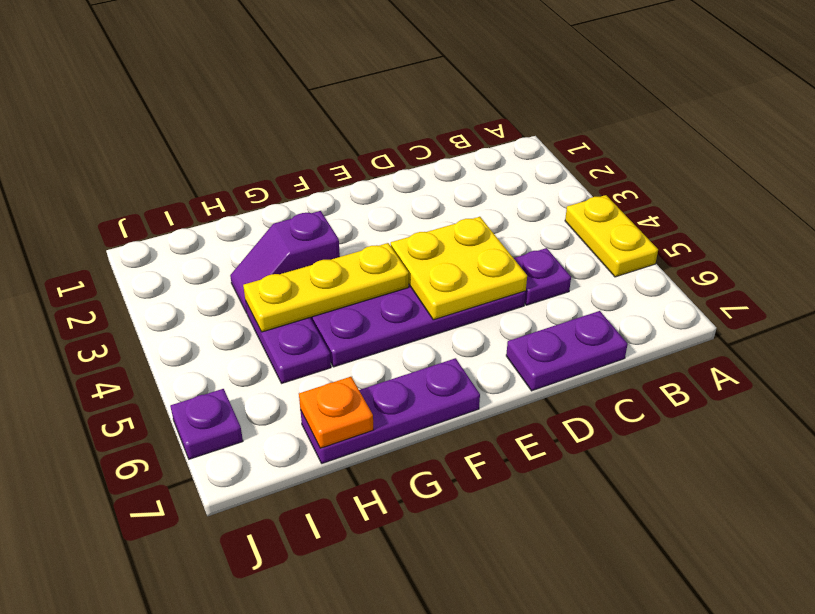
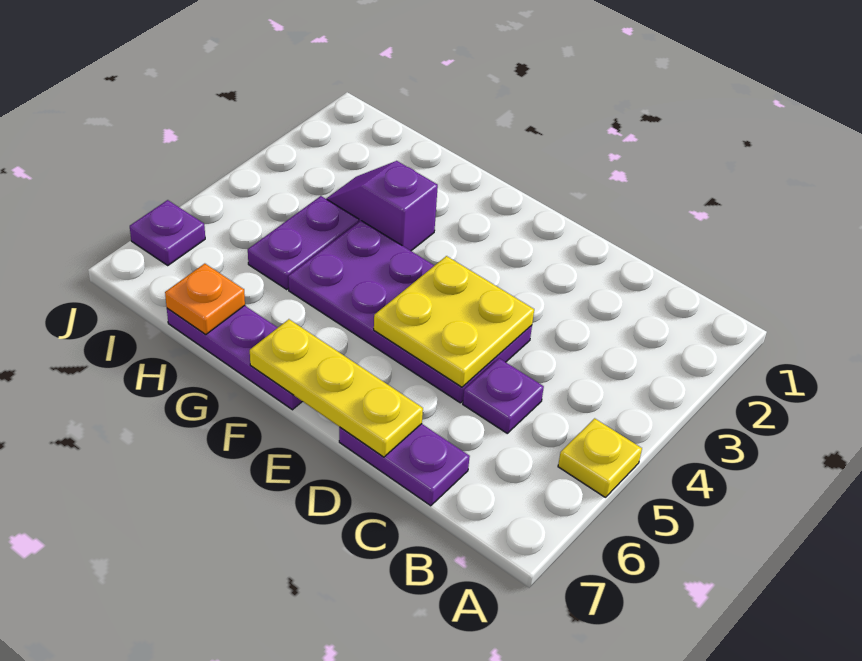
yellow 1x2 plate [565,195,658,277] -> yellow 1x1 plate [558,418,642,498]
yellow 1x3 plate [243,243,409,332] -> yellow 1x3 plate moved to [250,319,423,457]

